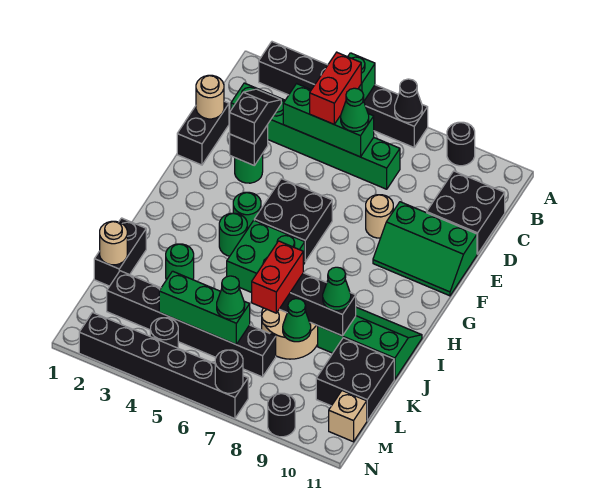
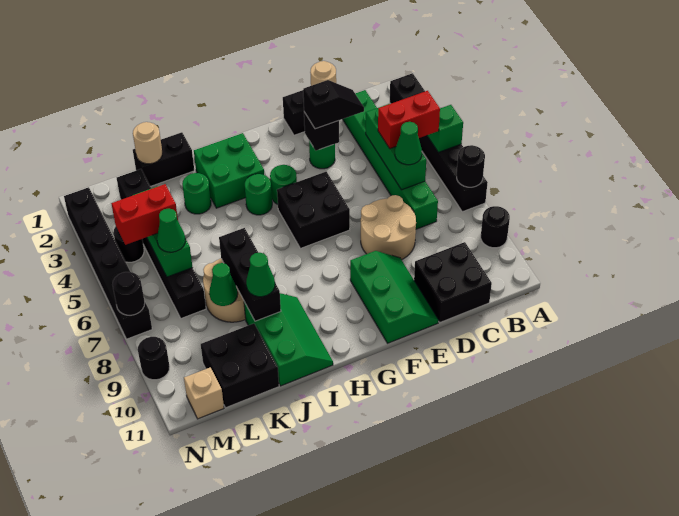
black 1x1 cone [395,79,422,122] -> black 1x1 round brick [457,145,485,187]
tan 1x1 round brick [366,195,393,238] -> tan 2x2 round brick [361,195,416,260]
green 2x3 slope [373,202,477,296] -> green 2x3 slope turned to [350,251,438,343]
green 2x2 brick [227,221,305,293] -> green 2x2 brick moved to [194,133,264,208]
red 1x2 brick [252,241,303,313] -> red 1x2 brick moved to [111,184,178,245]

